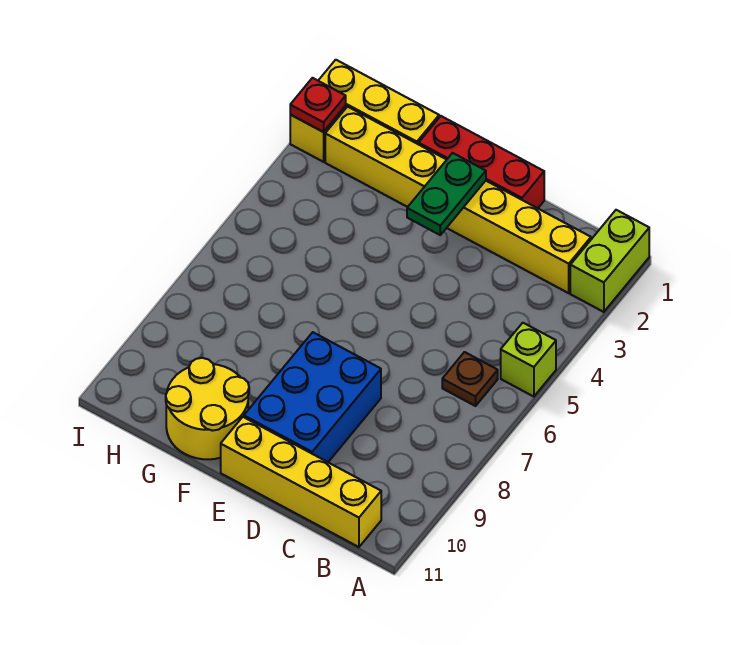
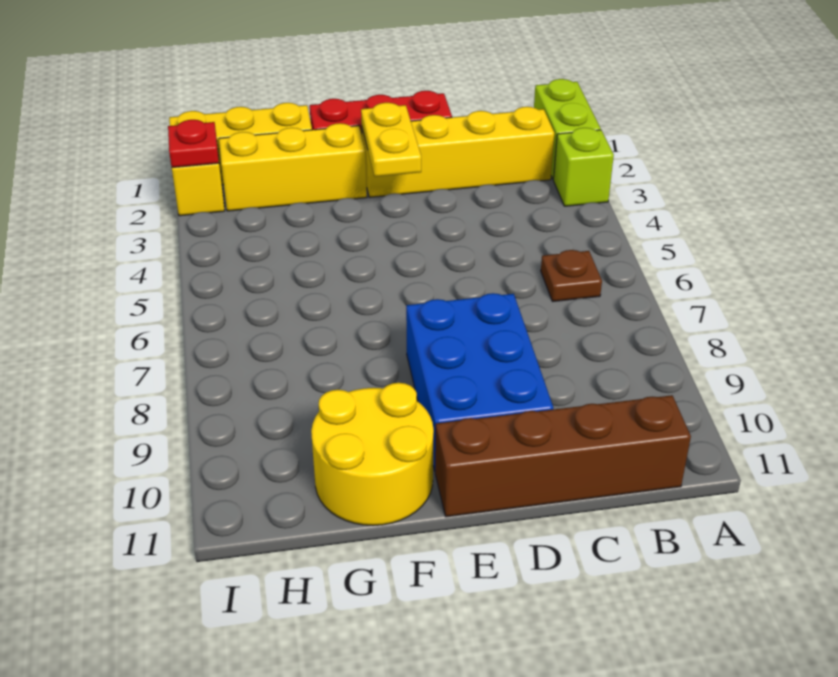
lime 1x1 brick [501,323,556,397] -> lime 1x1 brick moved to [554,128,614,206]
yellow 1x4 brick [221,417,381,547] -> brown 1x4 brick [435,395,691,517]
green 1x2 plate [407,153,486,235] -> yellow 1x2 plate [361,103,421,177]

